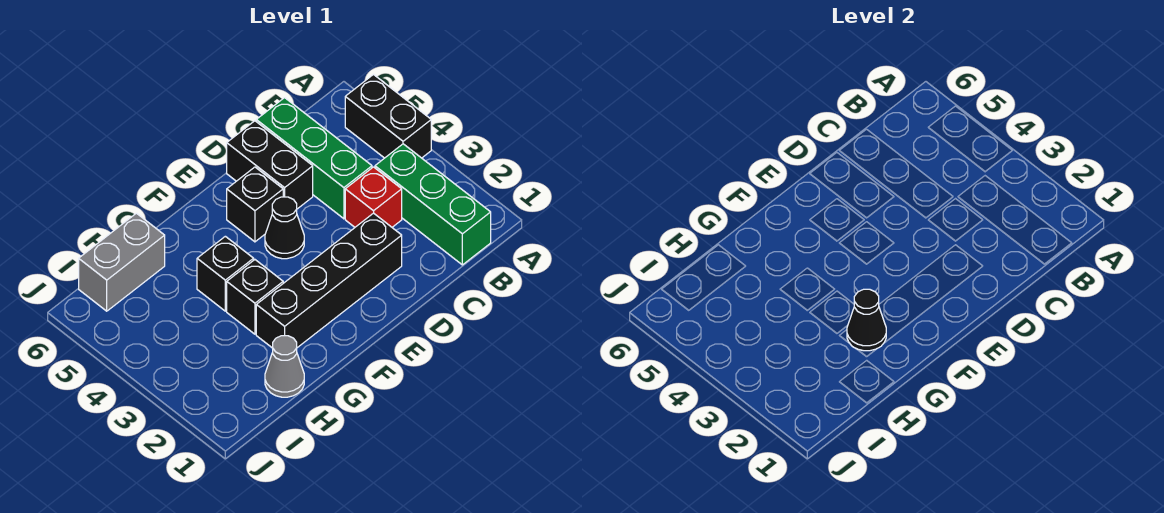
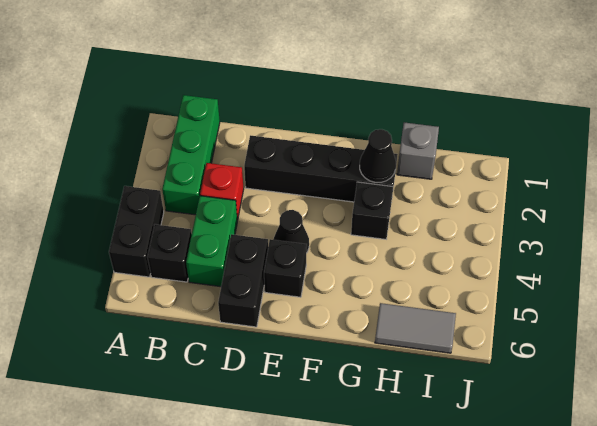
green 1x3 brick [256,98,372,219] -> green 1x2 brick [186,196,237,287]
black 1x1 brick [197,236,254,311] -> black 1x1 brick moved to [147,224,192,282]
grey 1x1 cone [265,336,304,397] -> grey 1x1 brick [397,122,439,179]
grey 1x2 brick [79,213,165,311] -> grey 1x2 tile [375,303,456,353]

